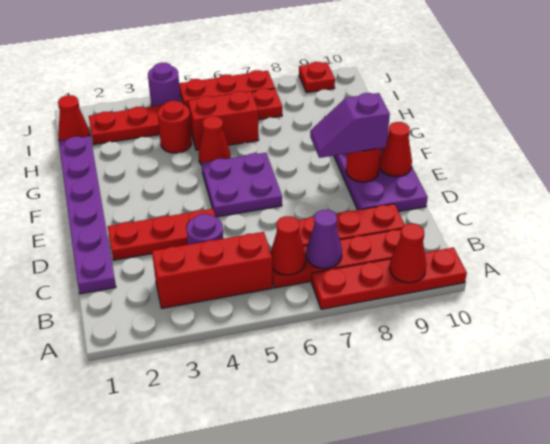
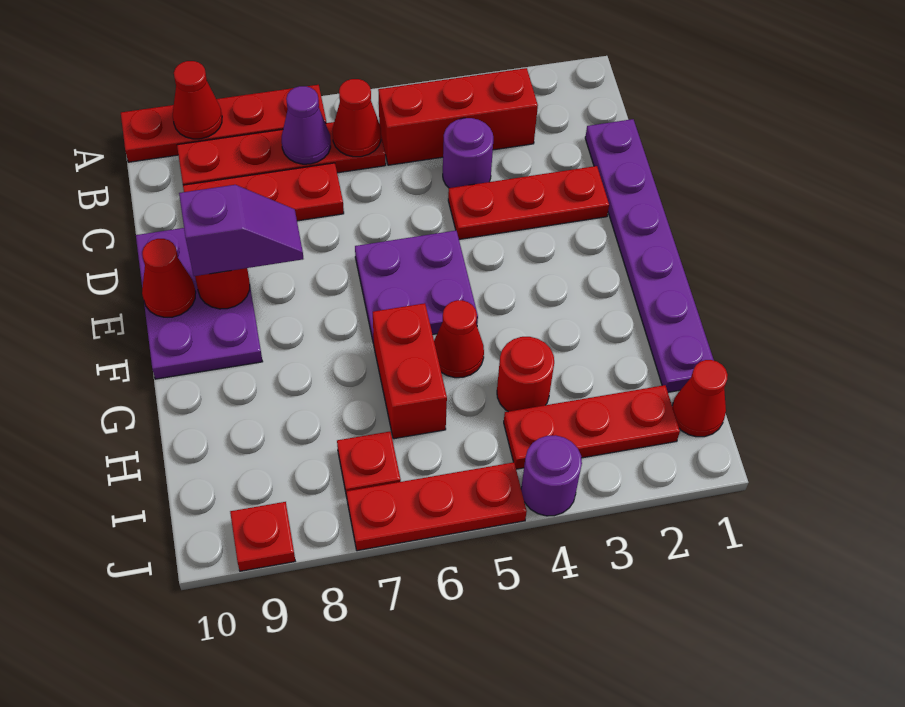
red 1x2 brick [188,91,259,150] -> red 1x2 brick turned to [373,303,447,439]

